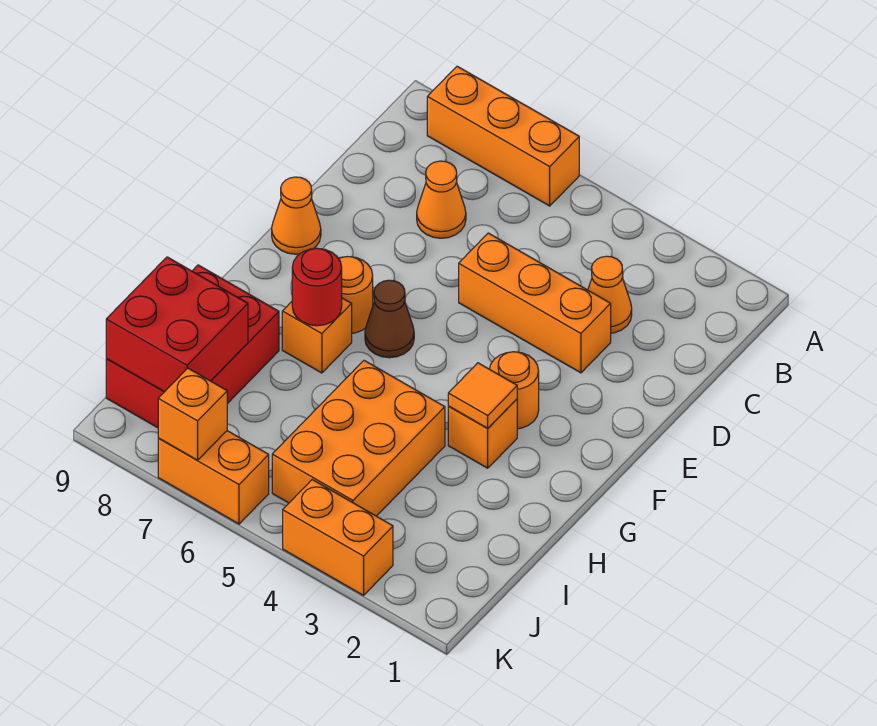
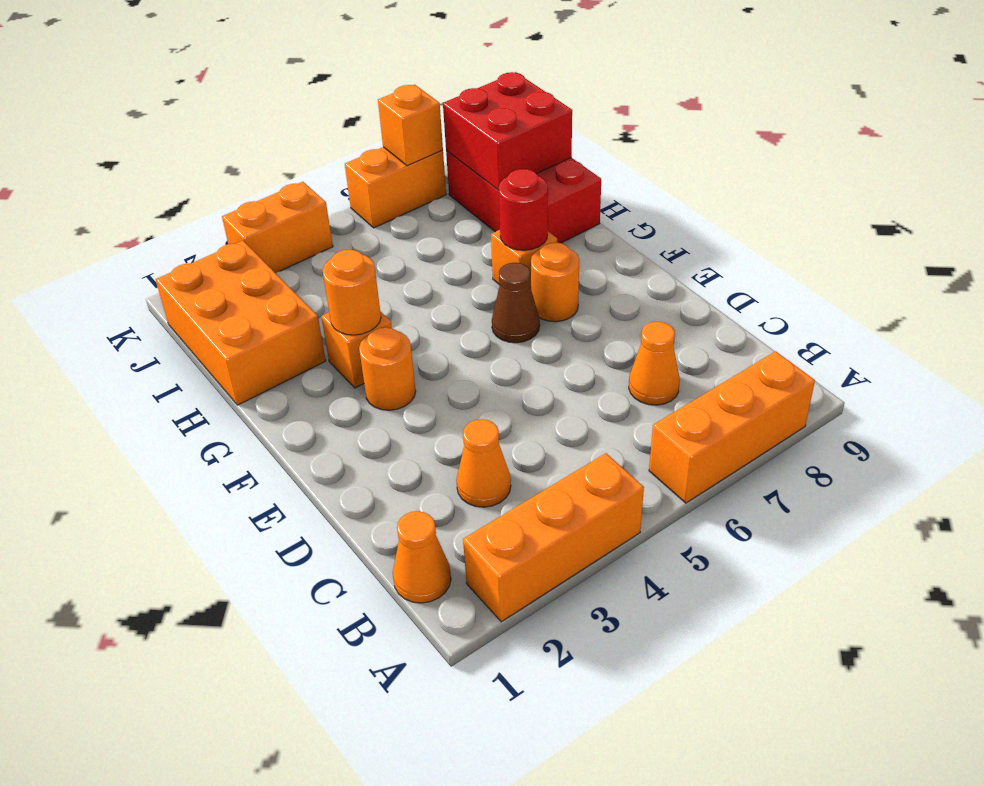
orange 1x3 brick [459,233,611,373] -> orange 1x3 brick moved to [463,453,644,622]
orange 1x1 cone [272,177,321,254] -> orange 1x1 cone moved to [393,511,451,603]
orange 1x1 tile [448,363,517,428] -> orange 1x1 round brick [323,250,381,335]
orange 2x3 brick [272,361,445,516] -> orange 2x3 brick moved to [155,241,326,405]

